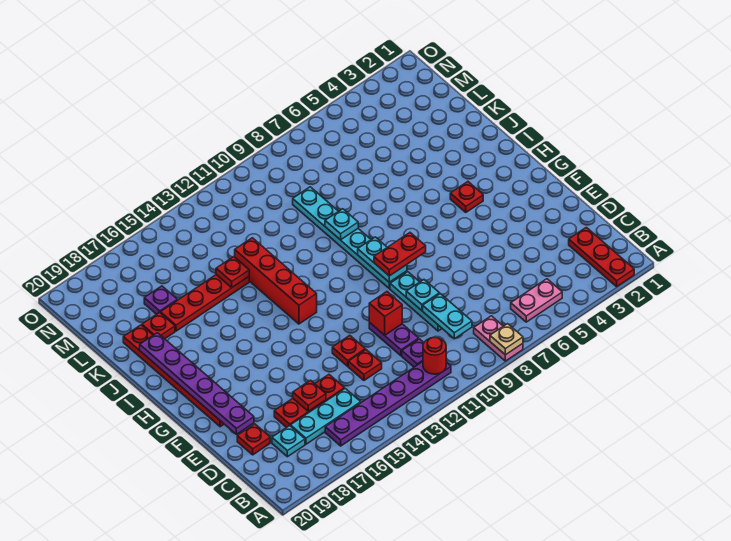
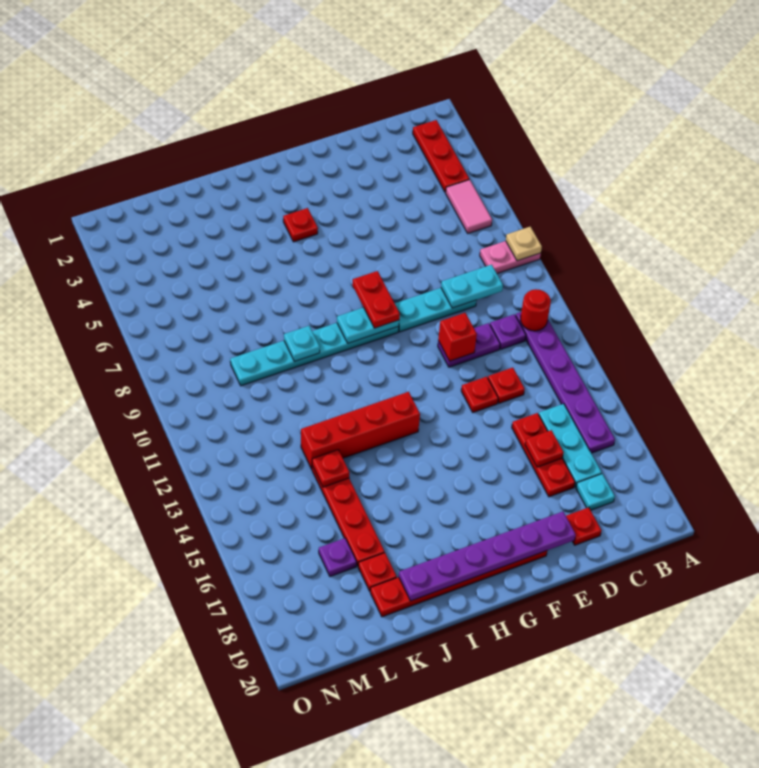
red 1x3 plate [569,227,634,287] -> red 1x3 plate turned to [413,120,469,193]
pink 1x2 plate [511,279,562,322] -> pink 1x2 tile [446,180,492,233]
cyan 1x1 plate [406,280,440,310] -> none

